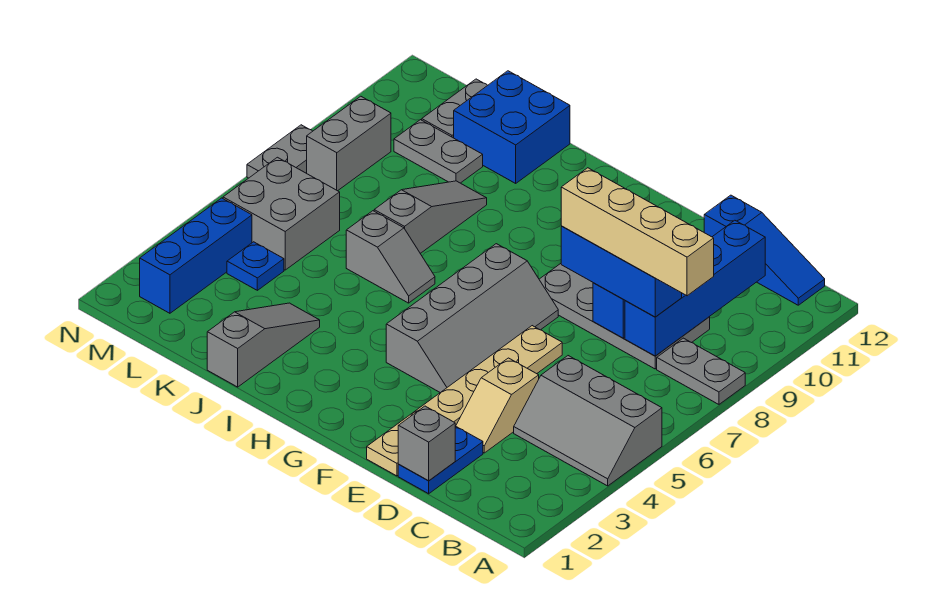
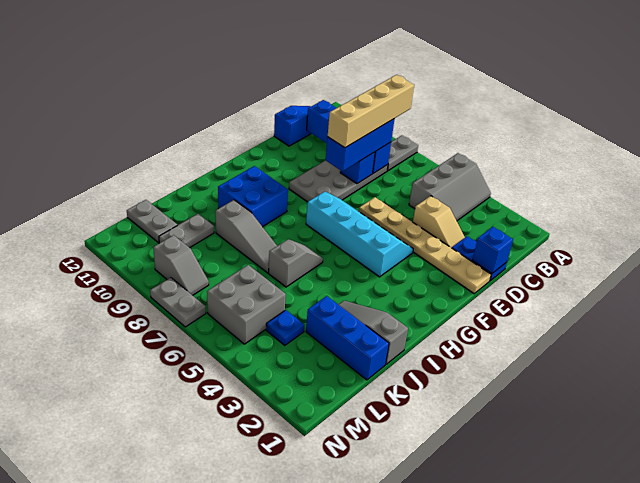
grey 1x1 brick [398,406,455,481] -> blue 1x1 brick [472,227,513,273]
grey 2x4 slope [386,244,558,393] -> cyan 2x4 slope [306,191,413,277]
grey 1x3 slope [374,181,487,253] -> grey 1x3 slope turned to [215,200,277,273]
blue 2x2 brick [454,71,570,183] -> blue 2x2 brick moved to [218,166,288,227]
blue 1x3 brick [140,198,252,313] -> blue 1x3 brick moved to [306,296,389,380]
grey 1x2 brick [307,96,391,191] -> grey 1x2 slope [153,235,209,295]

